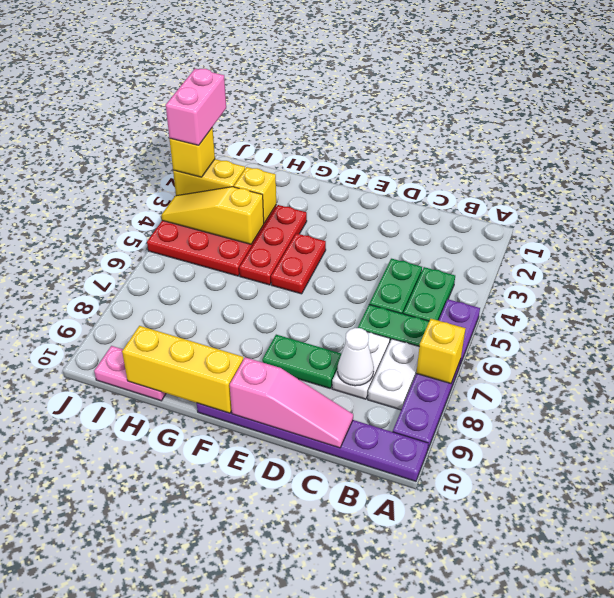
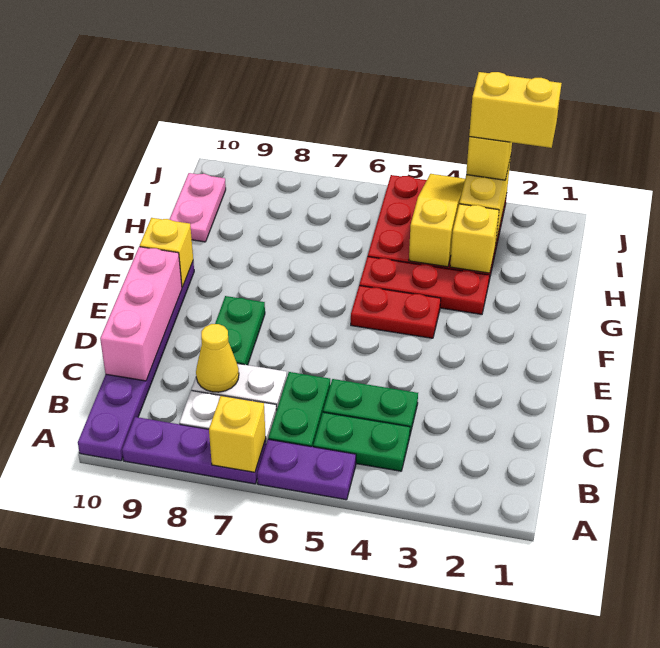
white 1x1 cone [338,328,374,386] -> yellow 1x1 cone [196,324,239,392]
pink 1x3 slope [230,357,353,448] -> pink 1x3 brick [100,247,182,381]
yellow 1x3 brick [122,326,243,413] -> yellow 1x1 brick [140,218,193,287]
pink 1x2 brick [166,69,226,145] -> yellow 1x2 brick [469,72,562,148]

